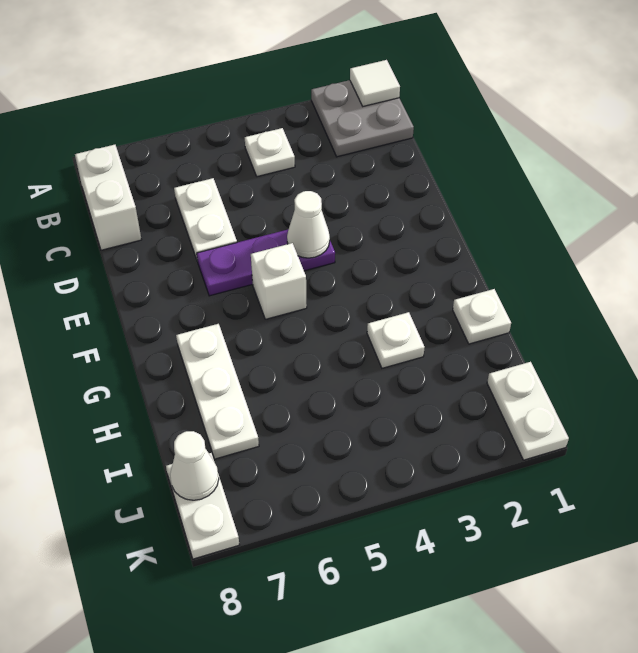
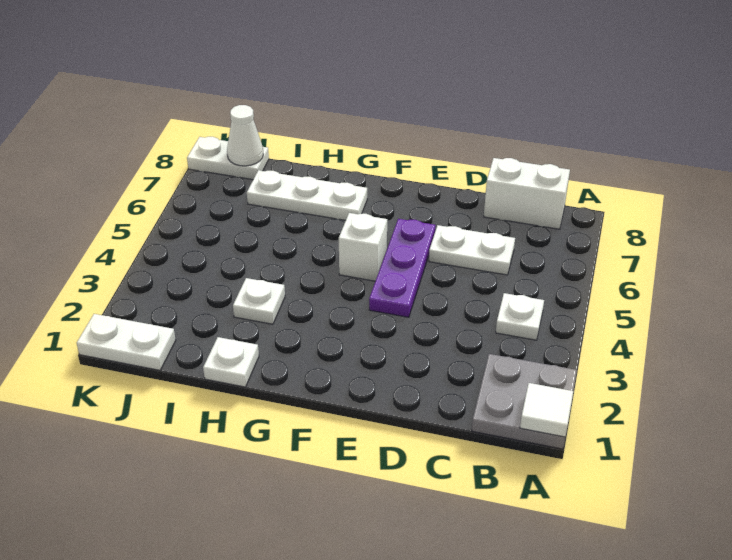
white 1x1 cone [287,191,330,258] -> none

